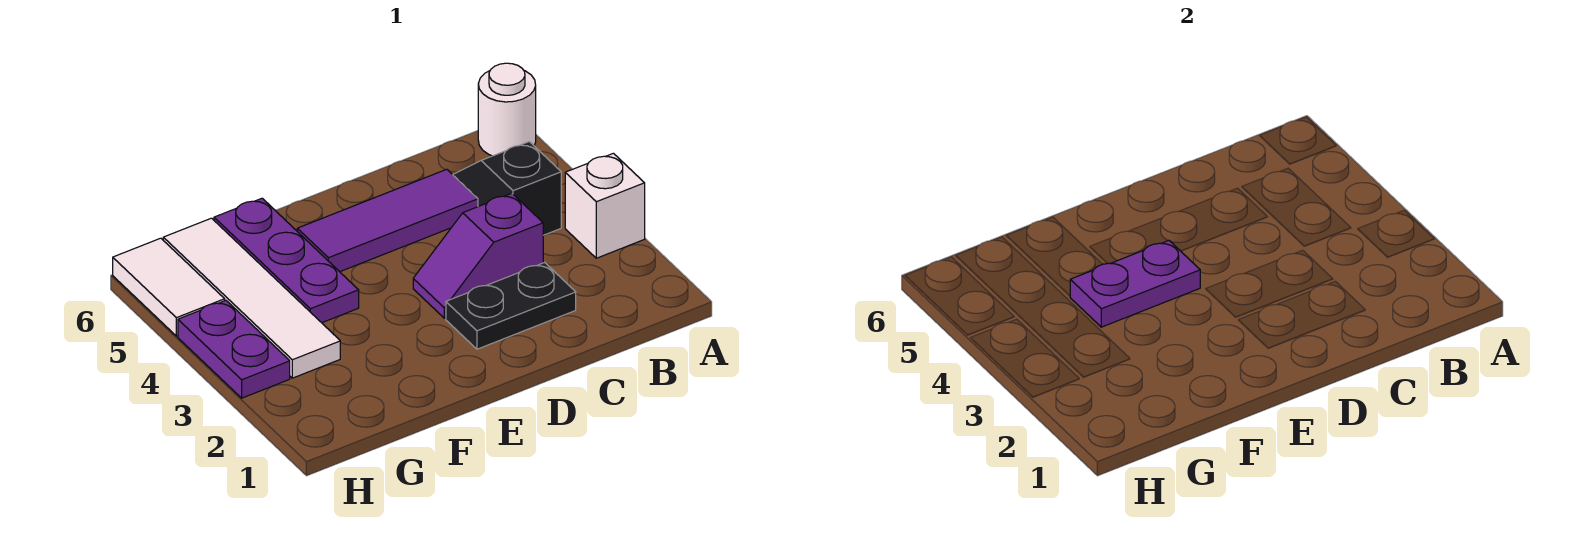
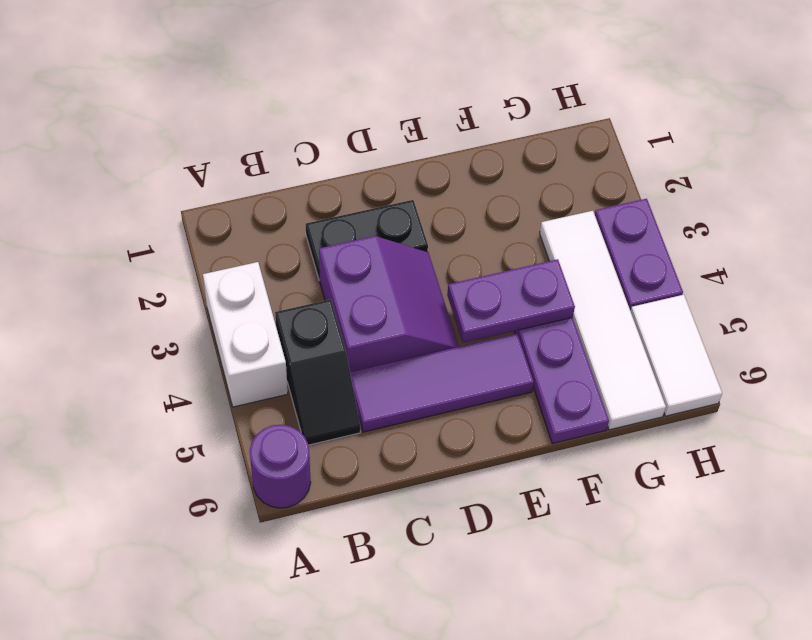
white 1x1 brick [565,153,645,258] -> white 1x2 brick [203,262,288,407]
white 1x1 round brick [478,63,536,156] -> purple 1x1 round brick [250,425,311,508]
purple 1x2 slope [413,194,543,318] -> purple 2x2 slope [319,236,459,372]

